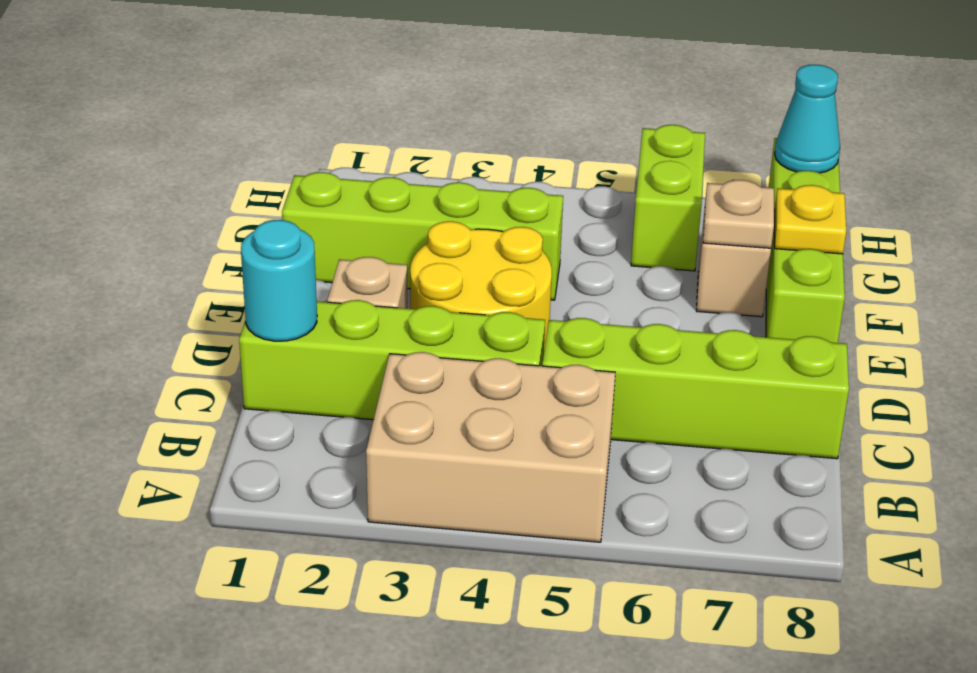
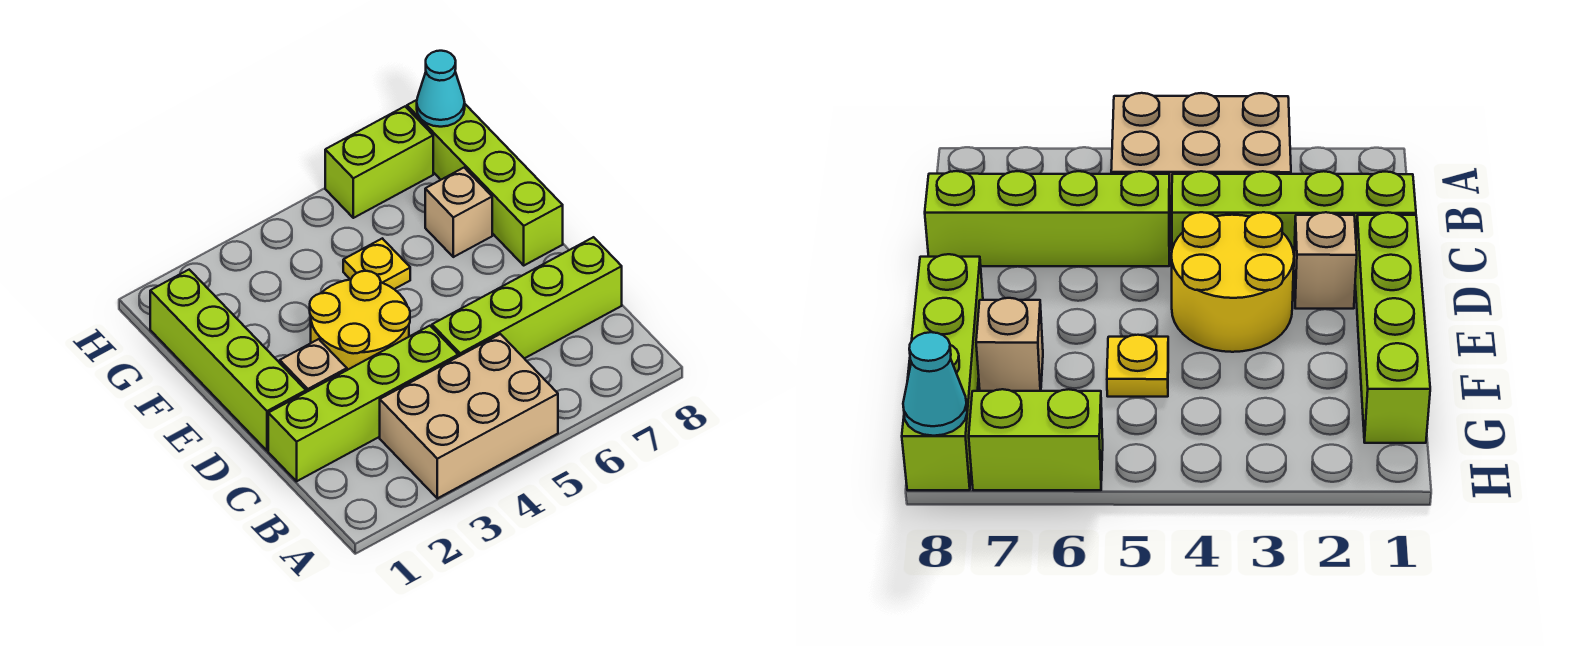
cyan 1x1 round brick [241,220,317,341] -> none
lime 1x4 brick [282,172,563,300] -> lime 1x4 brick turned to [150,270,306,451]
tan 1x1 plate [703,180,774,248] -> none
yellow 1x1 plate [775,185,846,254] -> yellow 1x1 plate moved to [343,238,410,289]
lime 1x2 brick [631,125,705,271] -> lime 1x2 brick turned to [325,107,433,218]

